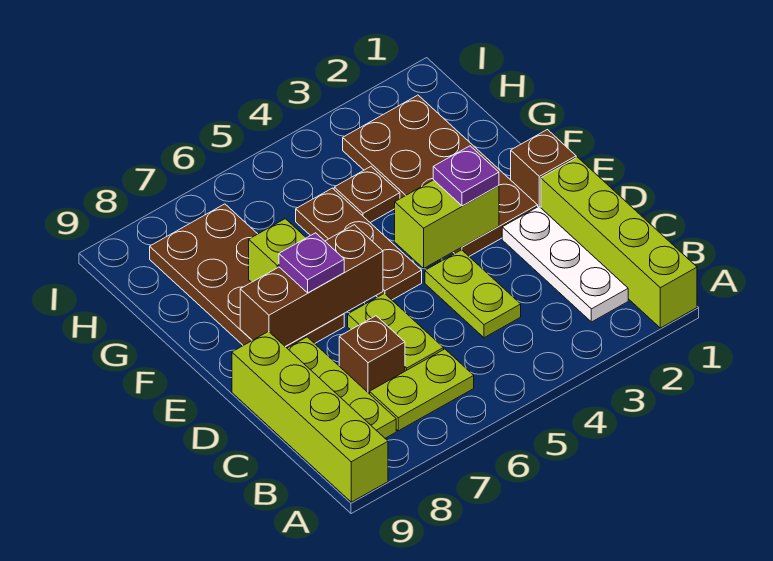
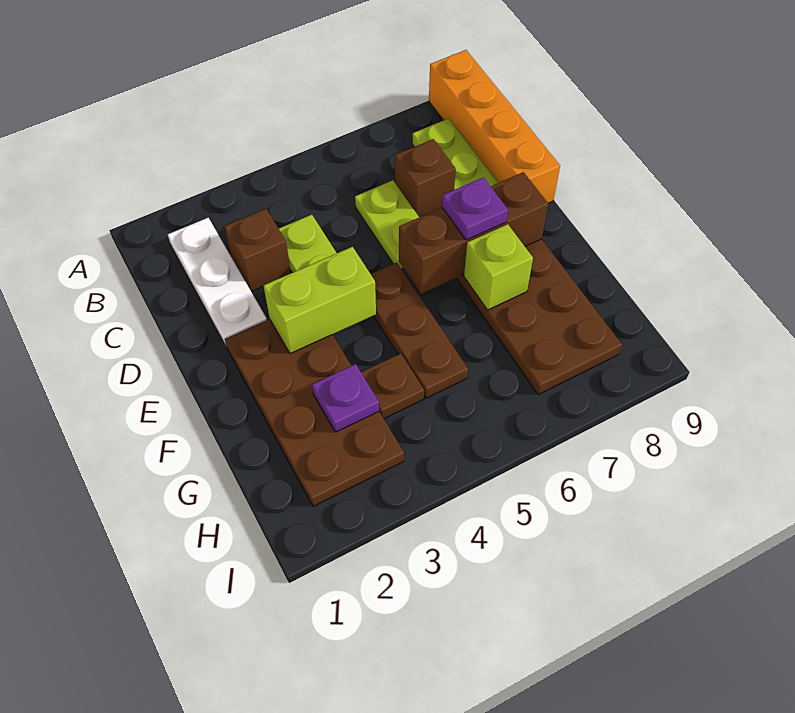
lime 1x4 brick [541,157,697,328] -> none
lime 1x4 brick [232,332,388,502] -> orange 1x4 brick [429,50,560,203]
lime 1x2 plate [370,349,474,431] -> none
brown 1x1 brick [511,130,576,208] -> brown 1x1 brick moved to [224,209,291,292]
purple 1x1 plate [433,146,499,206] -> purple 1x1 plate moved to [312,364,379,432]

